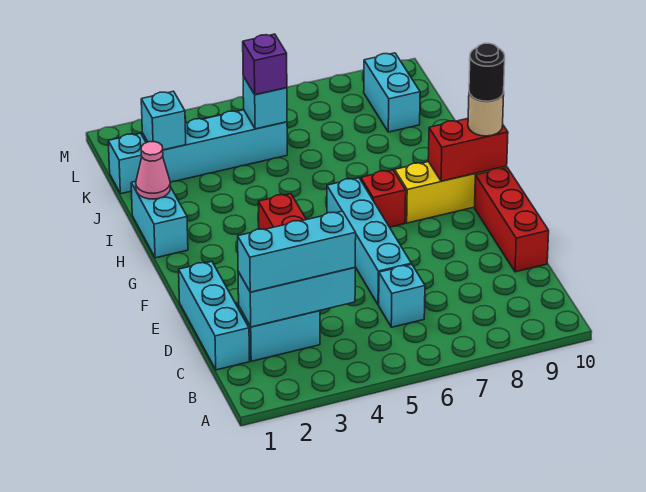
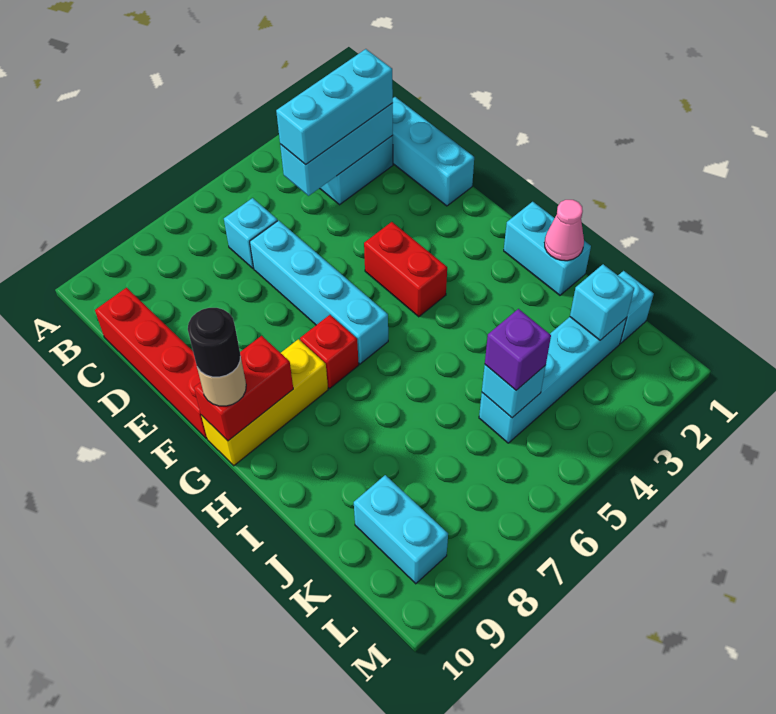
red 1x3 brick [475,168,549,272] -> red 1x4 brick [95,288,207,439]

